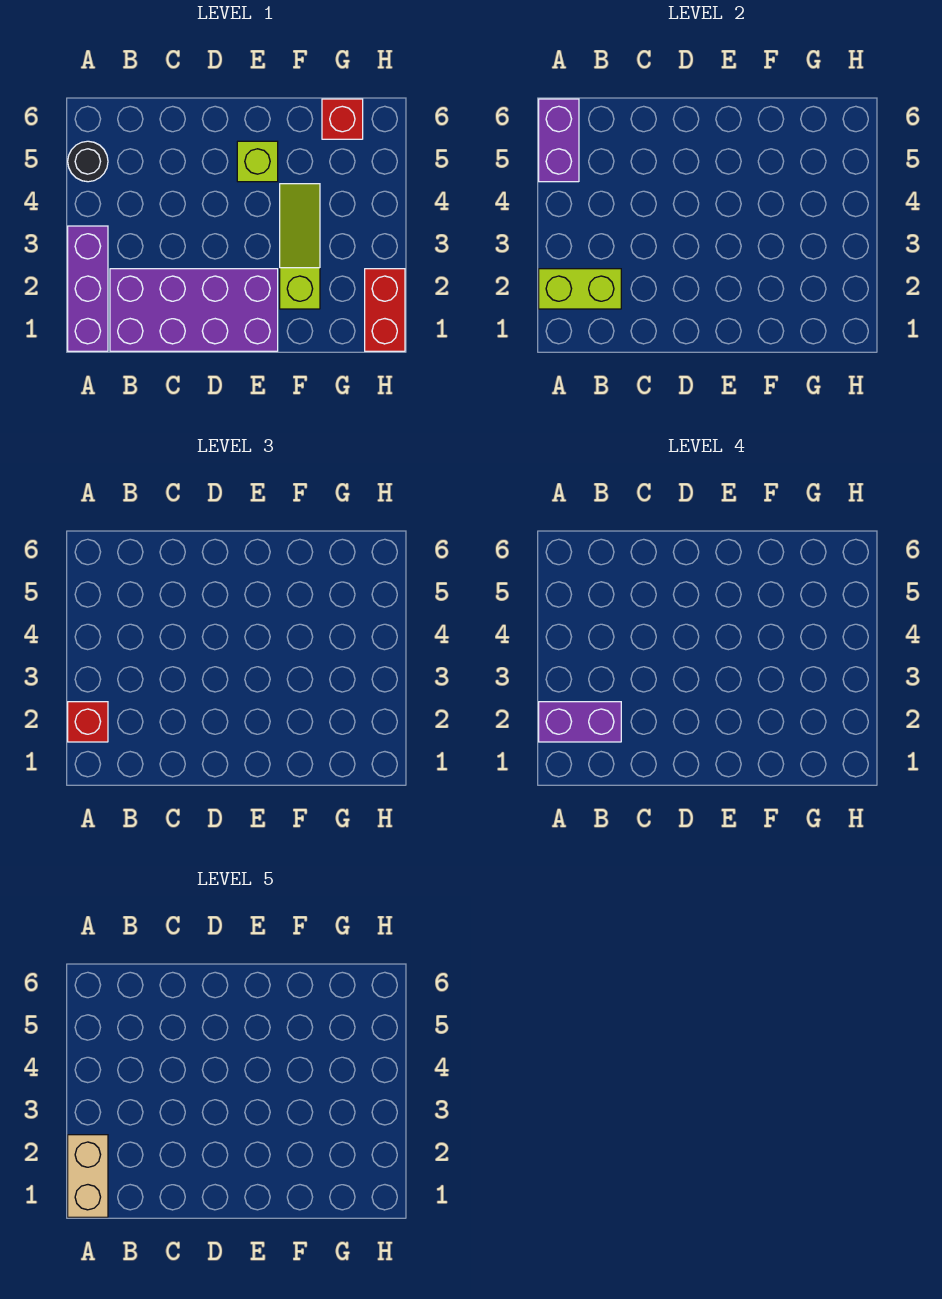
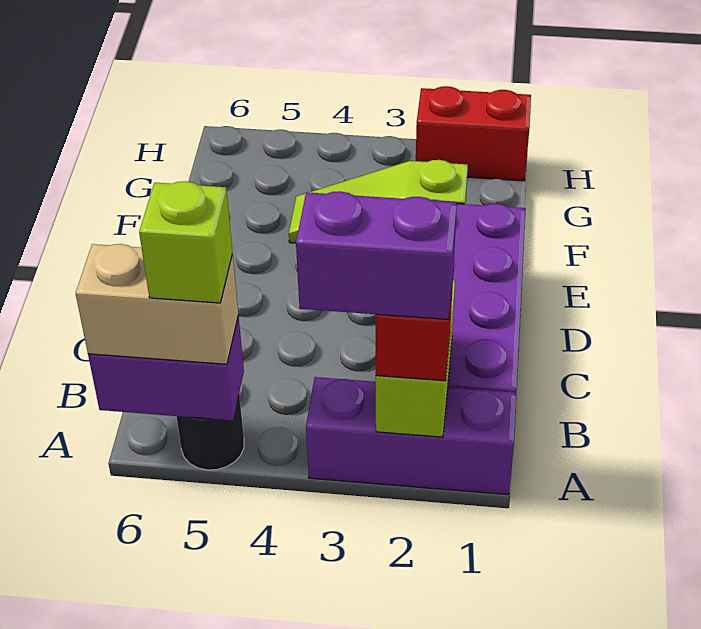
tan 1x2 brick [68,1135,108,1217] -> tan 1x2 brick moved to [76,244,238,364]
purple 1x2 brick [539,702,621,742] -> purple 1x2 brick turned to [296,191,457,320]
lime 1x1 brick [237,141,278,182] -> lime 1x1 brick moved to [139,181,232,303]
red 1x1 brick [322,99,363,139] -> none

